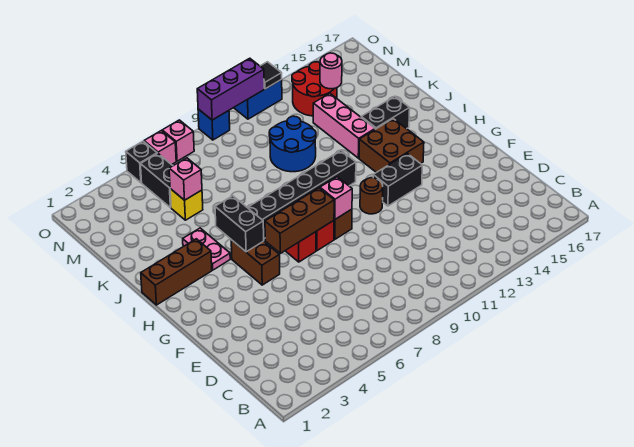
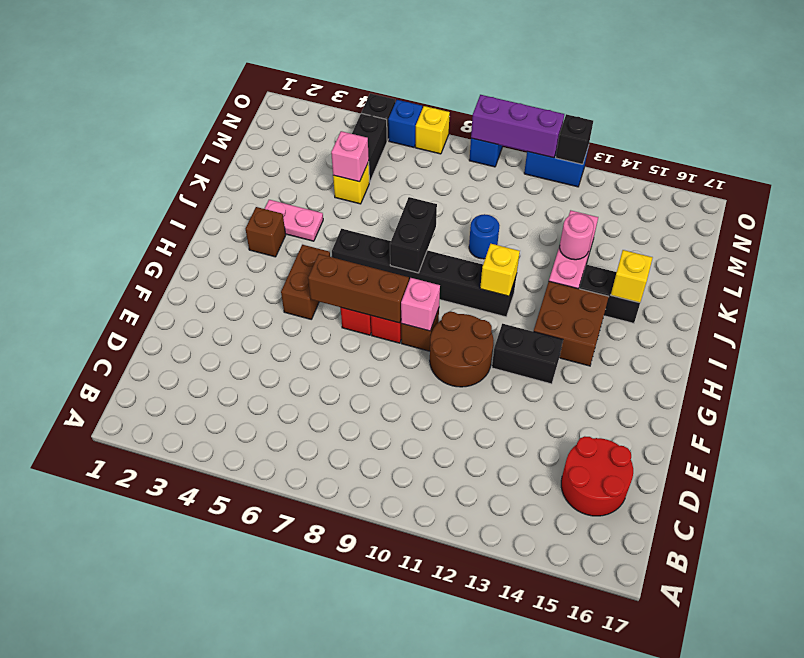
brown 1x1 round brick [360,178,383,214] -> brown 2x2 round brick [430,312,494,387]
black 1x2 brick [215,196,264,252] -> black 1x2 brick moved to [390,197,437,273]
brown 1x3 brick [141,239,212,305] -> brown 1x1 brick [246,207,286,257]
pink 1x2 plate [183,228,230,270] -> pink 1x2 plate turned to [265,200,323,241]
none -> yellow 1x1 brick [480,244,520,296]
none -> yellow 1x1 brick [611,250,653,303]
blue 2x2 round brick [269,116,316,172] -> blue 1x1 round brick [469,214,500,259]
red 2x2 round brick [292,62,337,116] -> red 2x2 round brick moved to [561,436,633,516]
pink 1x1 round brick [320,53,342,89] -> pink 1x1 round brick moved to [560,214,594,260]
pink 1x1 brick [144,131,176,165] -> blue 1x1 brick [388,100,422,147]
pink 1x1 brick [162,120,194,161] -> yellow 1x1 brick [415,106,450,154]
black 1x1 tile [260,62,282,89] -> black 1x1 brick [556,114,593,165]

